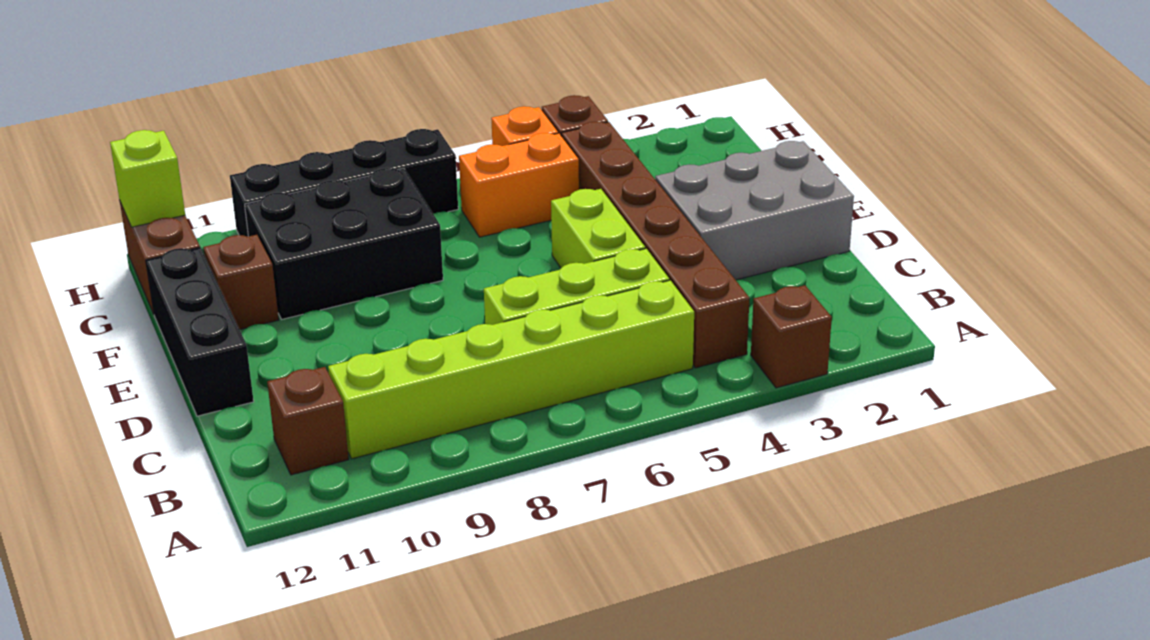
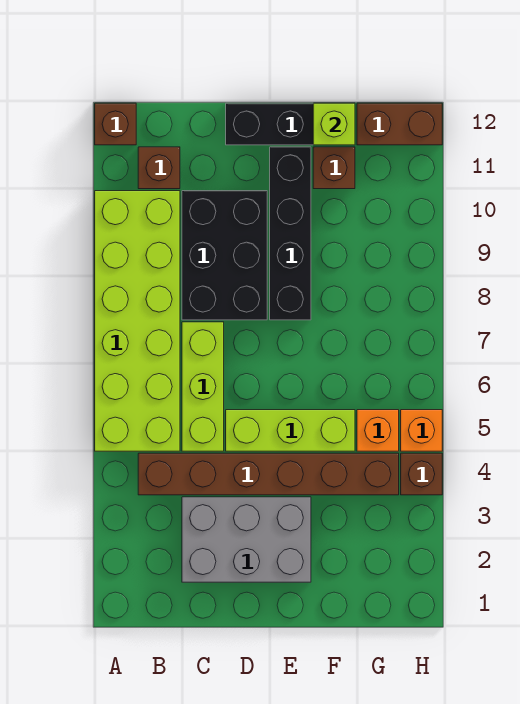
brown 1x1 brick [751,285,832,388] -> brown 1x1 brick moved to [95,103,136,145]
lime 1x6 brick [328,280,694,459] -> lime 2x6 brick [95,191,180,451]
grey 2x3 brick [655,141,854,280] -> grey 2x3 brick turned to [182,497,311,582]
lime 1x2 brick [551,189,645,268] -> lime 1x3 brick [226,410,355,451]
black 2x3 brick [245,168,443,319] -> black 2x3 brick moved to [182,191,267,320]
orange 1x2 brick [459,133,579,237] -> orange 1x1 brick [357,410,399,451]
black 1x4 brick [230,129,458,237] -> black 1x4 brick moved to [270,147,311,320]
lime 1x1 brick [110,130,185,227] -> lime 1x1 brick moved to [313,103,355,145]

